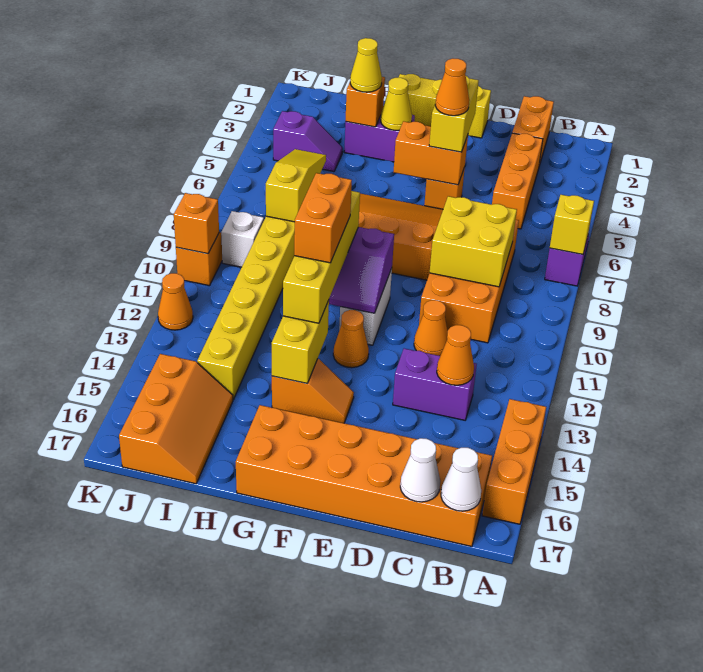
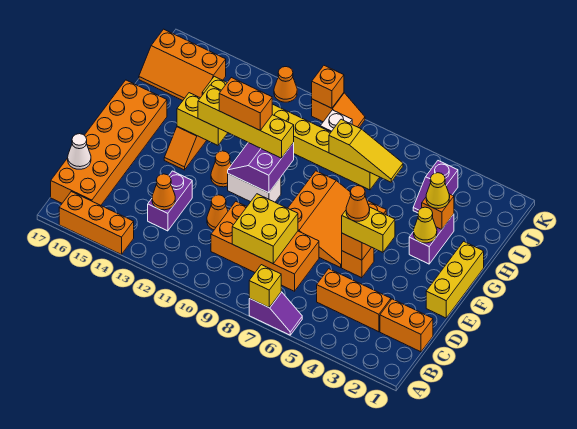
white 1x1 cone [441,448,481,511] -> none

